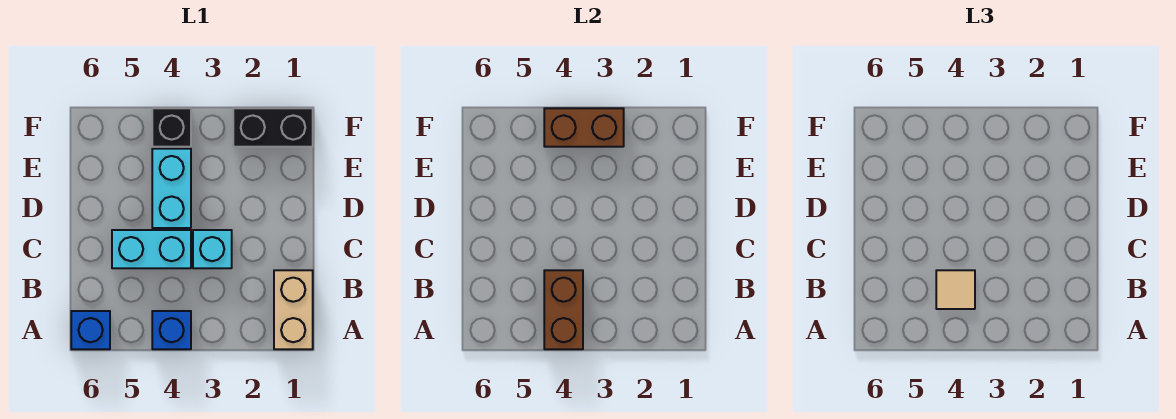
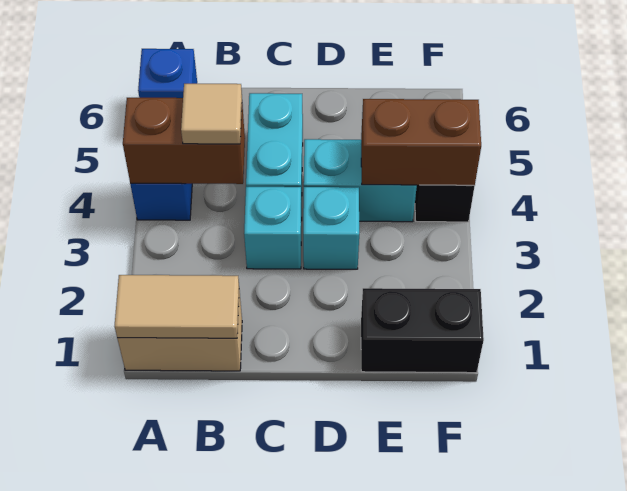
none -> tan 1x2 tile [115,275,239,338]
none -> cyan 1x1 brick [303,187,359,269]
black 1x2 brick [233,108,313,147] -> black 1x2 brick turned to [361,288,484,373]
brown 1x2 brick [544,108,624,147] -> brown 1x2 brick turned to [361,99,481,185]

